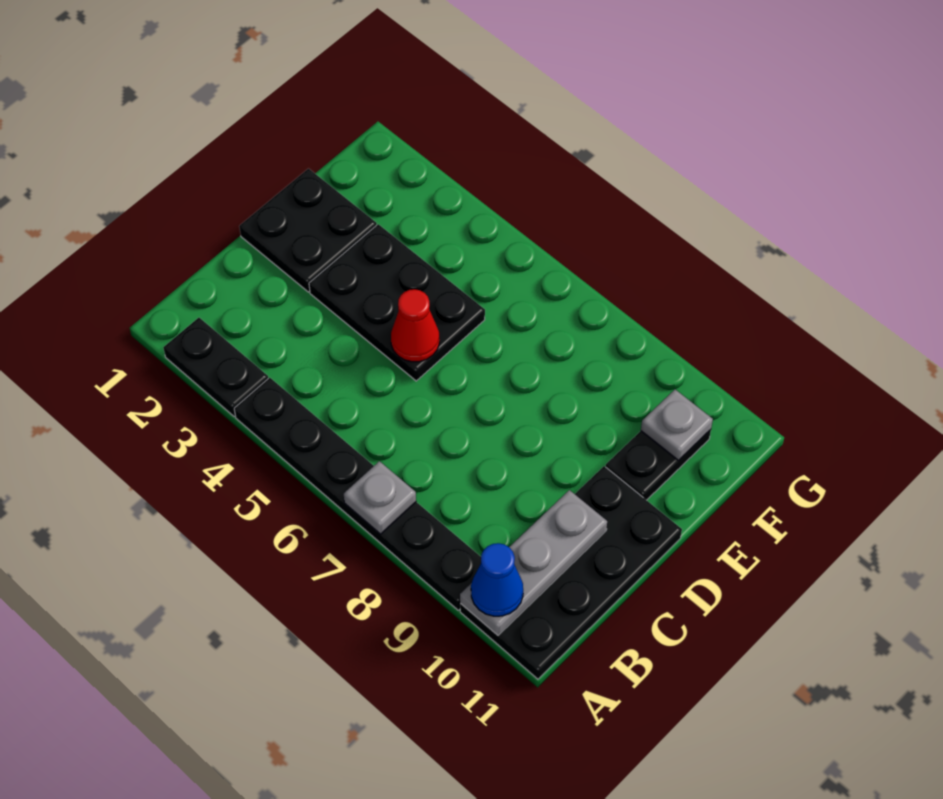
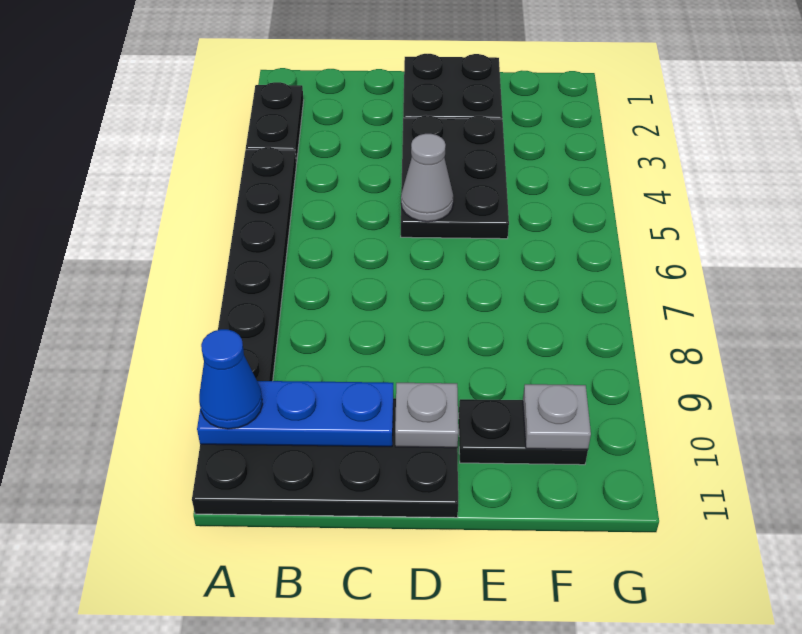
grey 1x1 plate [344,461,416,534] -> grey 1x1 plate moved to [395,383,458,448]
grey 1x3 plate [460,490,607,635] -> blue 1x3 plate [197,381,393,447]
red 1x1 cone [391,289,439,362] -> grey 1x1 cone [401,134,453,222]

